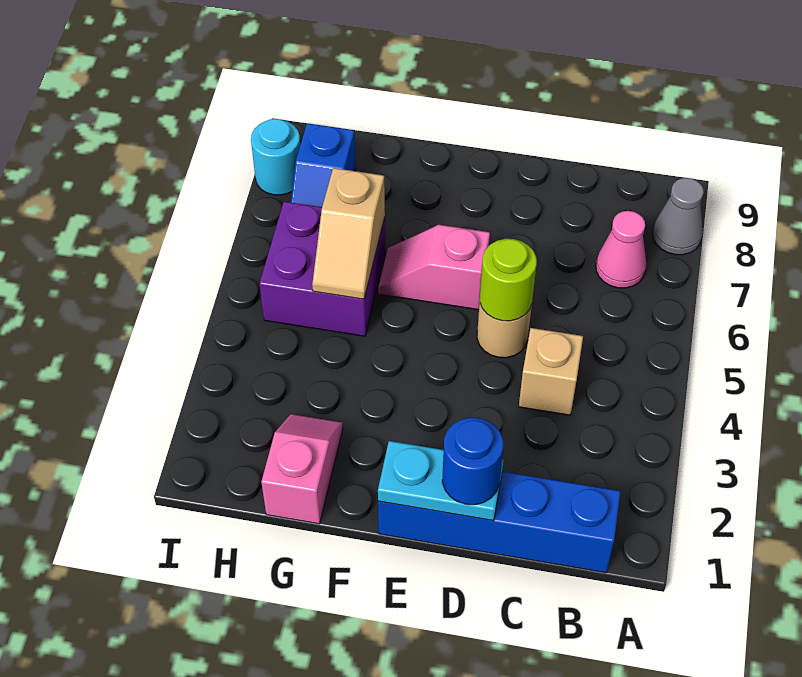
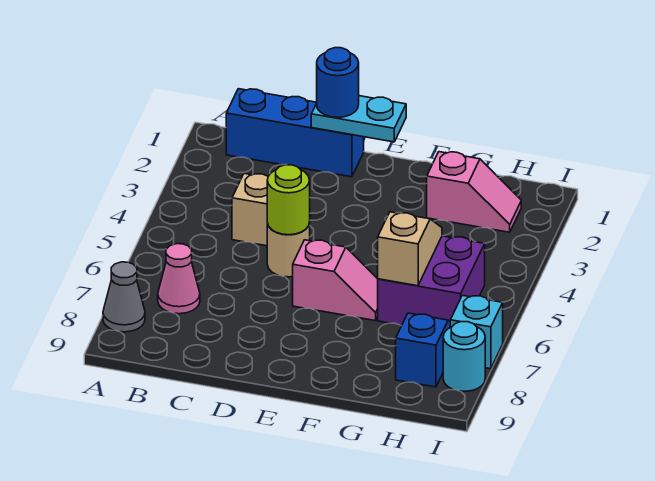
blue 1x4 brick [378,472,621,573] -> blue 1x3 brick [226,89,364,177]
pink 1x2 slope [261,414,343,524] -> pink 1x2 slope turned to [427,152,521,232]
none -> cyan 1x1 brick [450,295,503,369]

